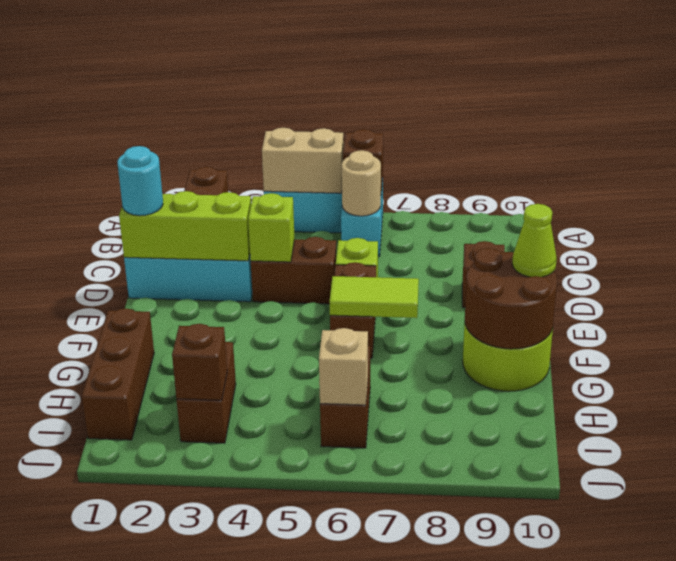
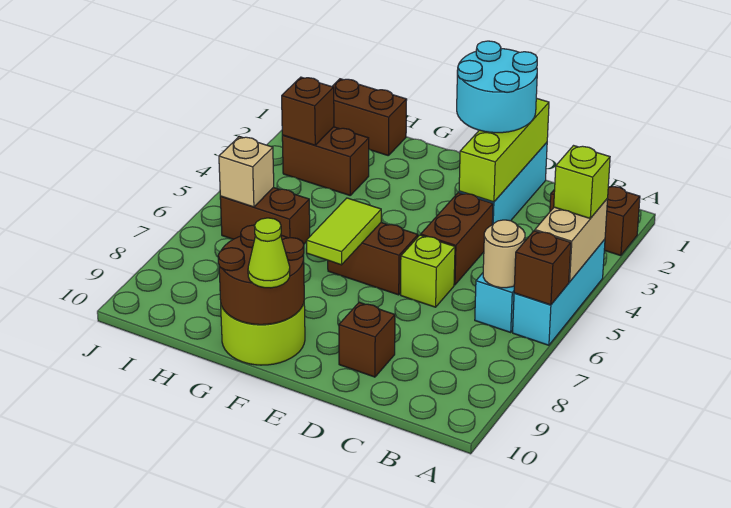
cyan 1x1 round brick [118,146,163,216] -> cyan 2x2 round brick [457,41,537,133]
lime 1x1 brick [248,193,295,262] -> lime 1x1 brick moved to [554,146,610,218]
brown 1x3 brick [82,308,154,440] -> brown 1x2 brick [332,79,407,155]

